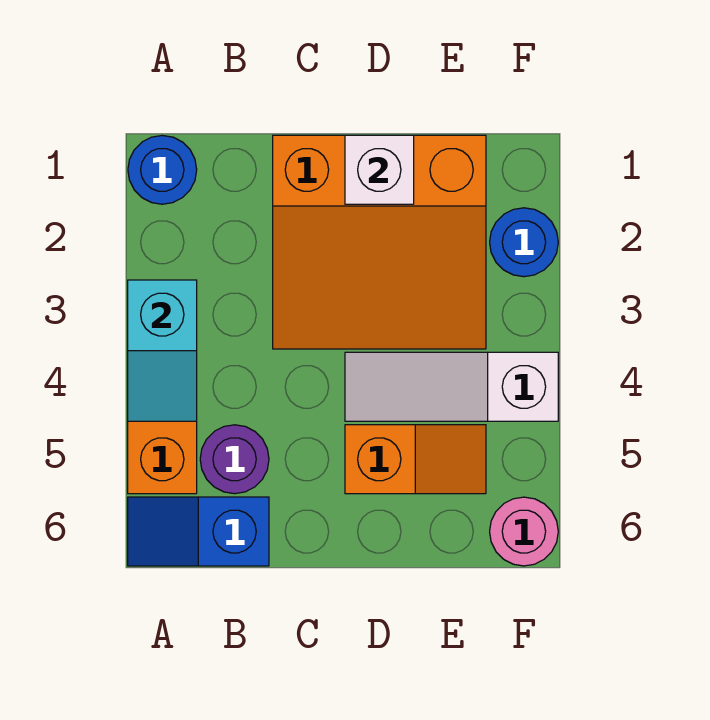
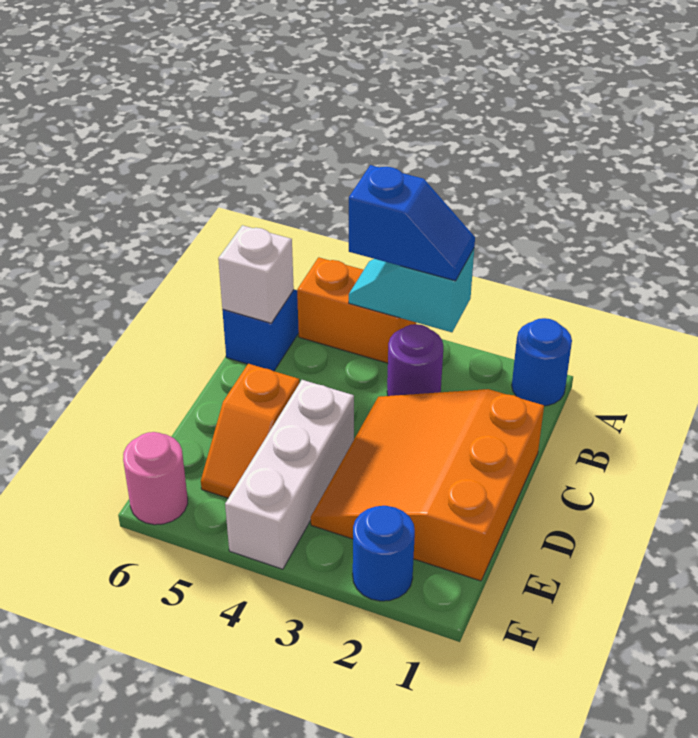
none -> blue 1x2 slope [349,165,475,281]
purple 1x1 round brick [200,425,269,494] -> purple 1x1 round brick moved to [387,324,443,396]
white 1x1 brick [345,135,414,204] -> white 1x1 brick moved to [218,225,294,323]
white 1x3 slope [345,352,558,421] -> white 1x3 brick [225,380,354,569]

